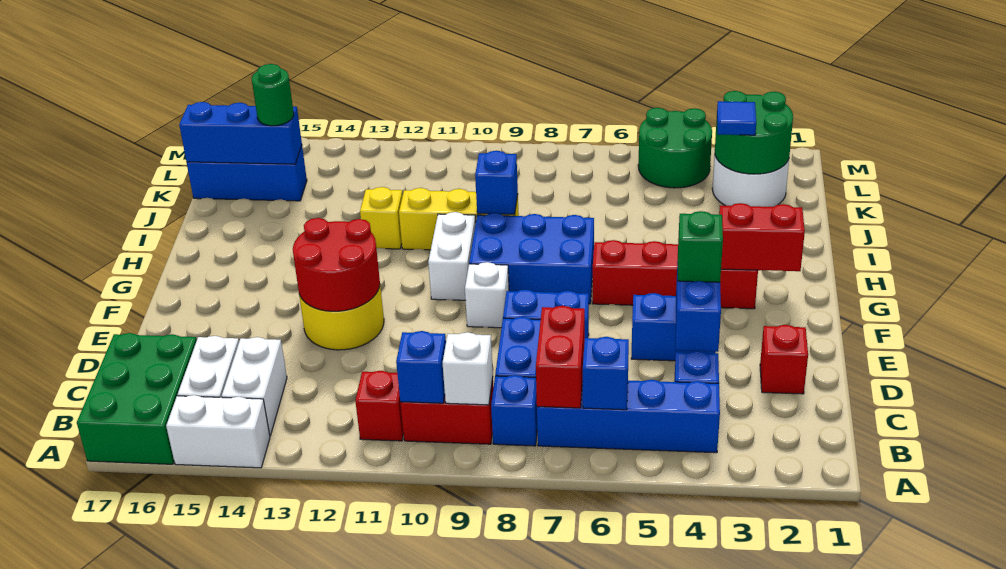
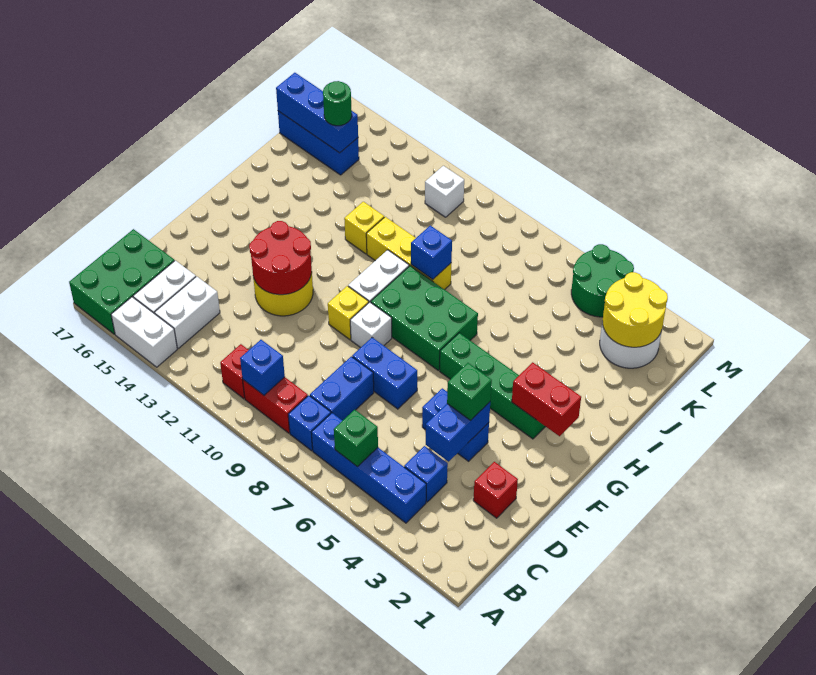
blue 1x1 brick [583,337,629,410] -> green 1x1 brick [334,410,378,466]
red 1x2 brick [536,306,585,408] -> none
white 1x1 brick [443,332,493,405] -> white 1x1 brick moved to [425,166,464,217]
none -> yellow 1x1 brick [328,286,369,340]
red 1x4 brick [593,240,758,309] -> green 1x4 brick [440,333,546,439]
blue 2x3 brick [469,213,594,304] -> green 2x3 brick [371,266,478,370]
green 2x2 round brick [715,91,793,174] -> yellow 2x2 round brick [602,272,668,347]
blue 1x1 tile [717,101,756,135] -> none

